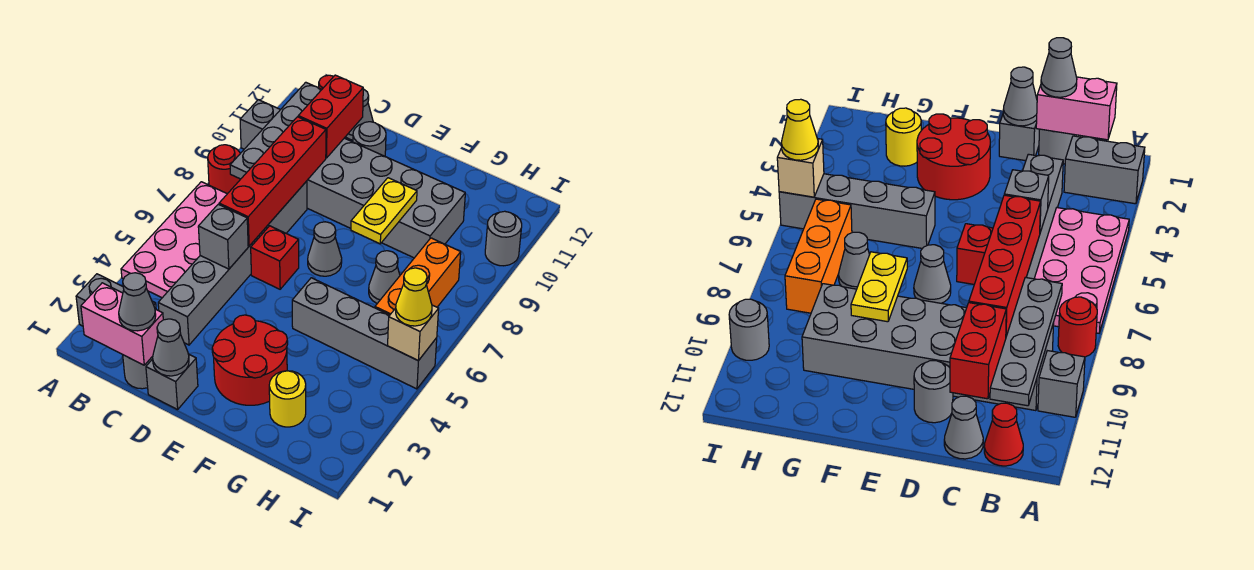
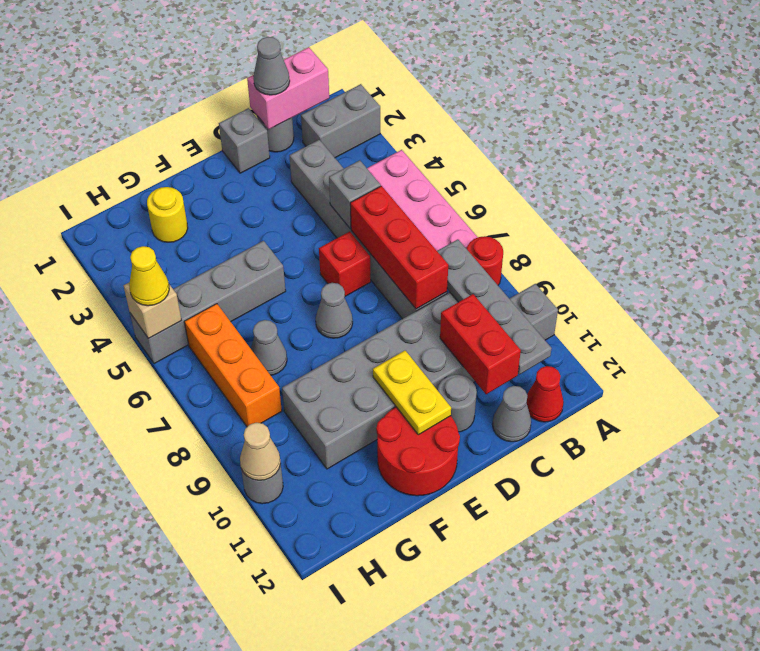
red 1x4 brick [219,117,326,246] -> red 1x3 brick [350,186,448,309]
grey 1x1 cone [153,319,189,376] -> none
red 2x2 round brick [212,315,288,405] -> red 2x2 round brick moved to [376,407,460,496]
yellow 1x2 plate [351,178,417,244] -> yellow 1x2 plate moved to [373,351,451,435]
none -> tan 1x1 cone [240,423,281,480]

